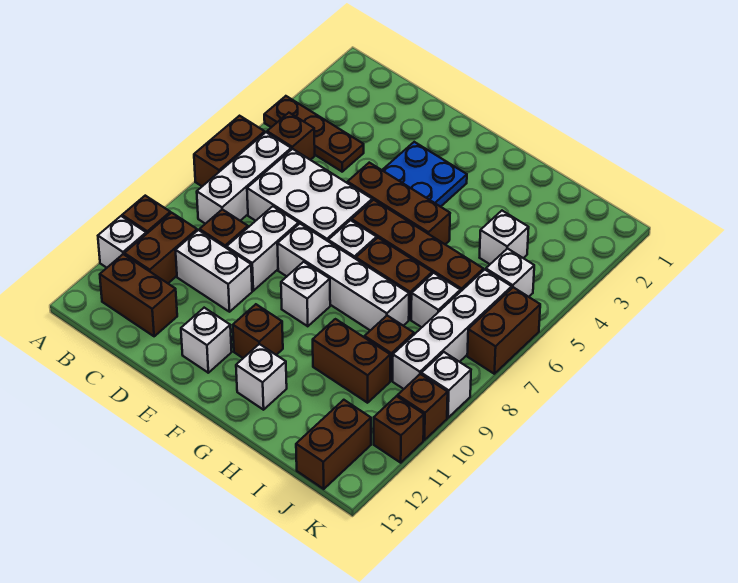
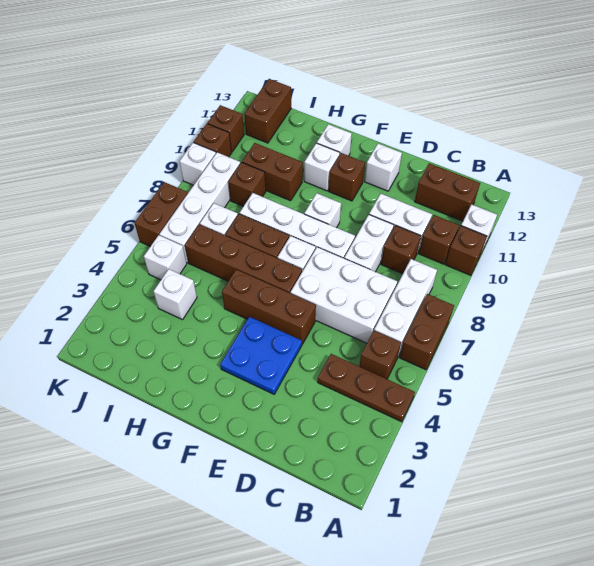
brown 1x2 brick [124,213,197,283] -> brown 1x1 brick [419,215,459,264]
none -> white 1x1 brick [304,143,340,191]

